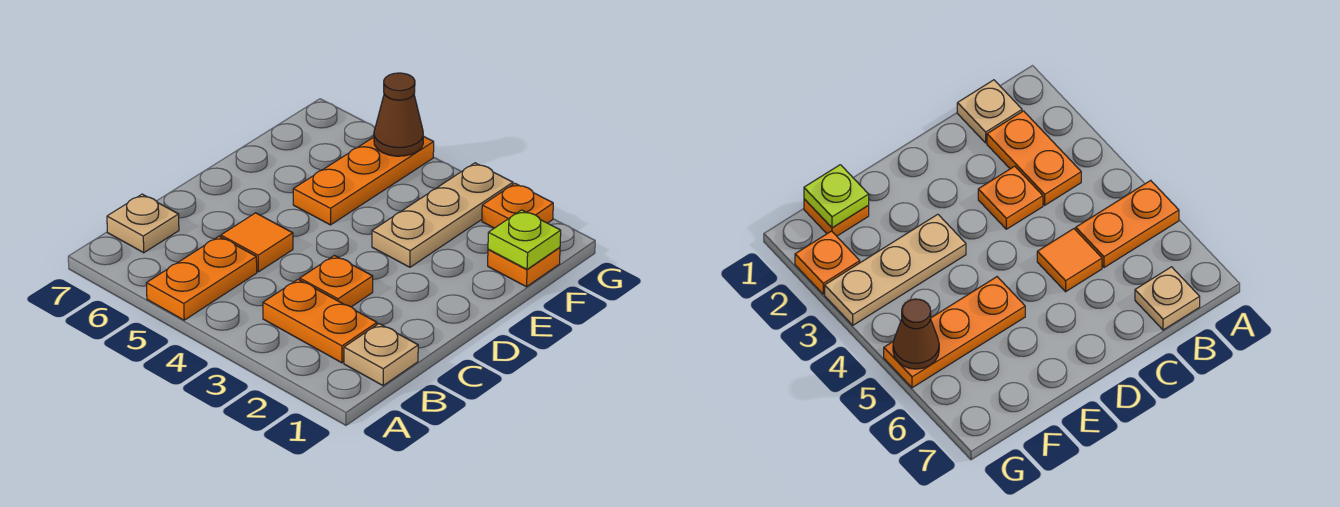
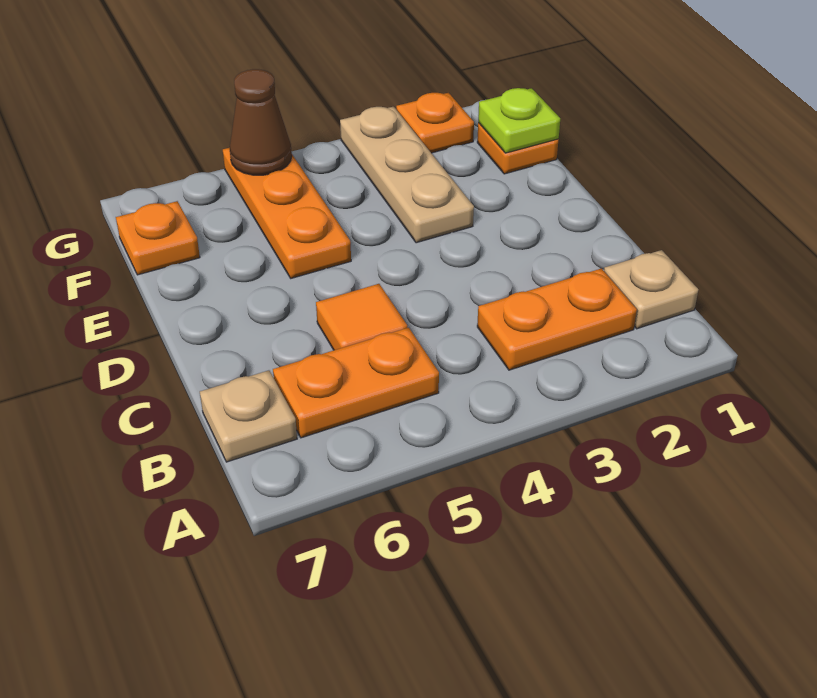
orange 1x2 plate [146,236,257,320] -> orange 1x2 plate turned to [273,328,439,438]
orange 1x1 plate [300,255,373,307] -> orange 1x1 plate moved to [116,201,200,275]

